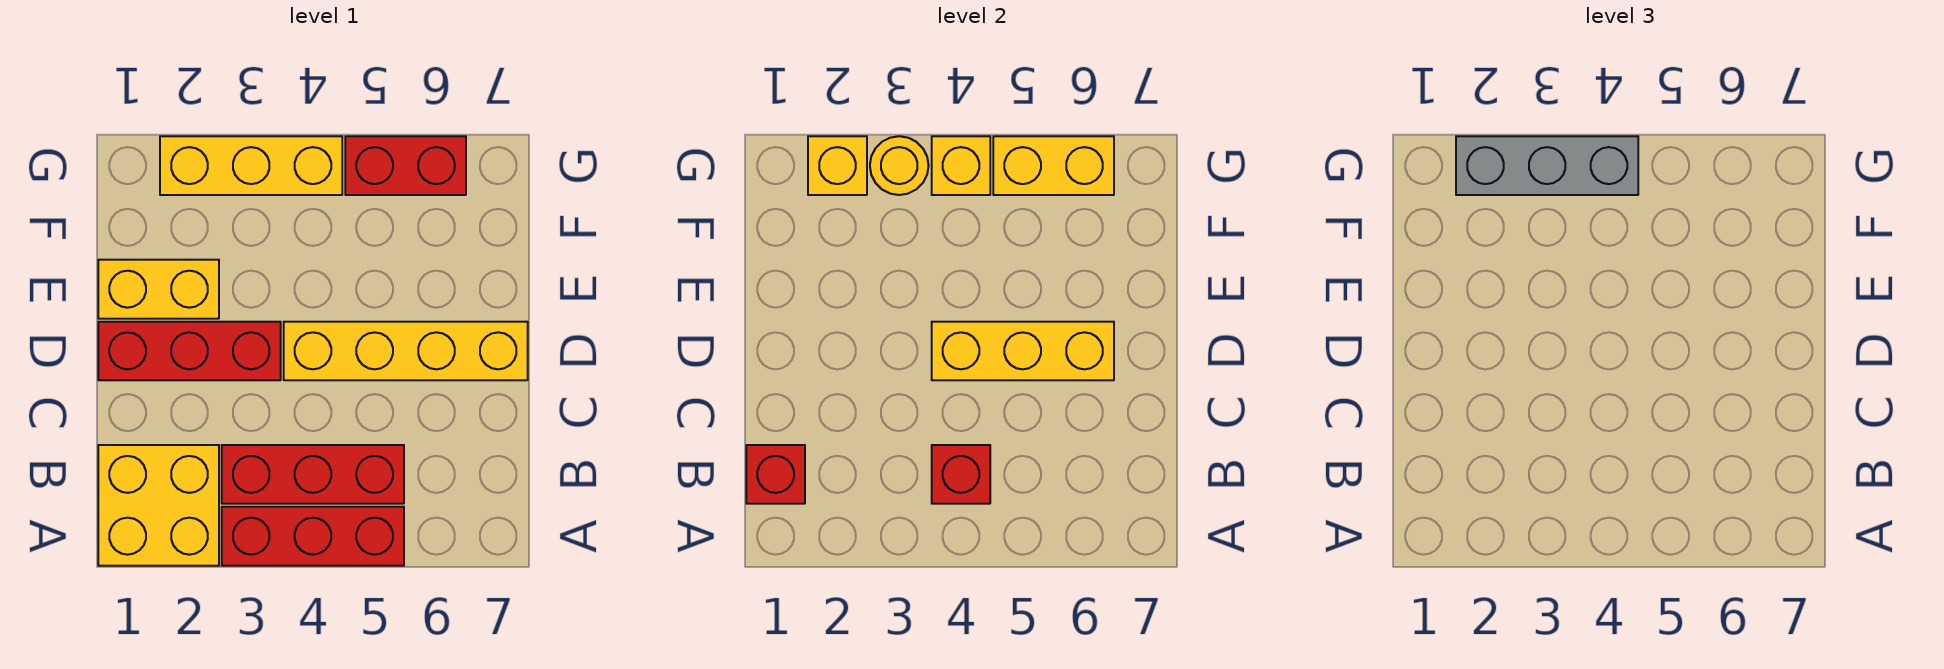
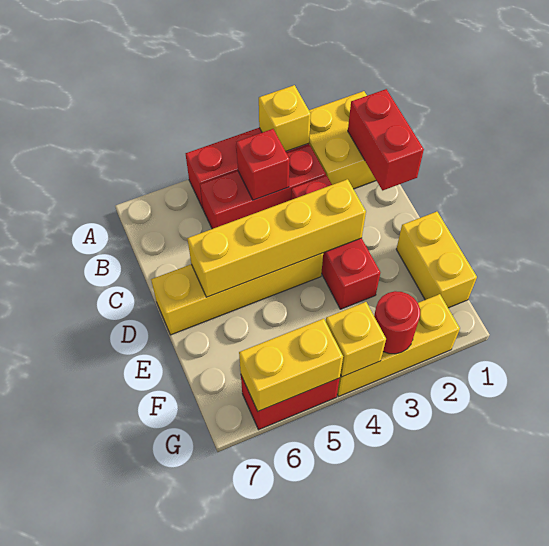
red 1x1 brick [746,445,805,504] -> red 1x2 brick [348,89,424,191]
red 1x3 brick [98,322,281,380] -> red 1x3 brick turned to [291,176,380,309]
yellow 1x3 brick [932,322,1114,380] -> yellow 1x4 brick [187,179,366,297]
yellow 1x2 brick [98,260,219,319] -> yellow 1x2 brick turned to [396,212,477,308]
yellow 1x1 brick [808,136,867,195] -> yellow 1x1 brick moved to [259,85,311,151]
grey 1x3 brick [1456,136,1638,195] -> none
yellow 1x1 round brick [870,136,929,195] -> red 1x1 round brick [374,291,420,354]

